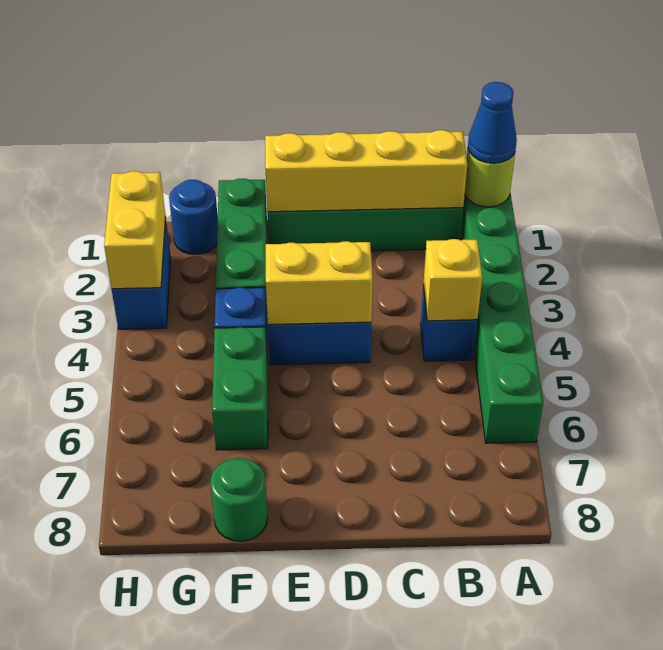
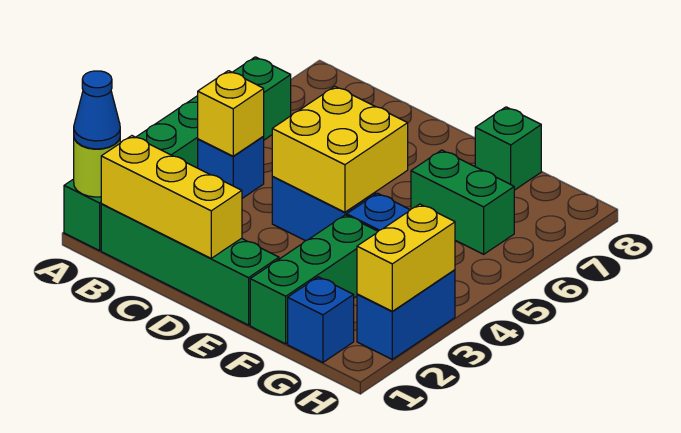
yellow 1x4 brick [265,130,467,212] -> yellow 1x3 brick [101,136,242,258]
yellow 1x2 brick [266,241,373,325] -> yellow 2x2 brick [272,87,408,212]
green 1x2 brick [212,327,268,450] -> green 1x2 brick turned to [411,150,514,254]
green 1x1 round brick [210,458,268,541] -> green 1x1 brick [475,107,541,190]
blue 1x1 round brick [169,180,218,254] -> blue 1x1 brick [288,277,354,362]

